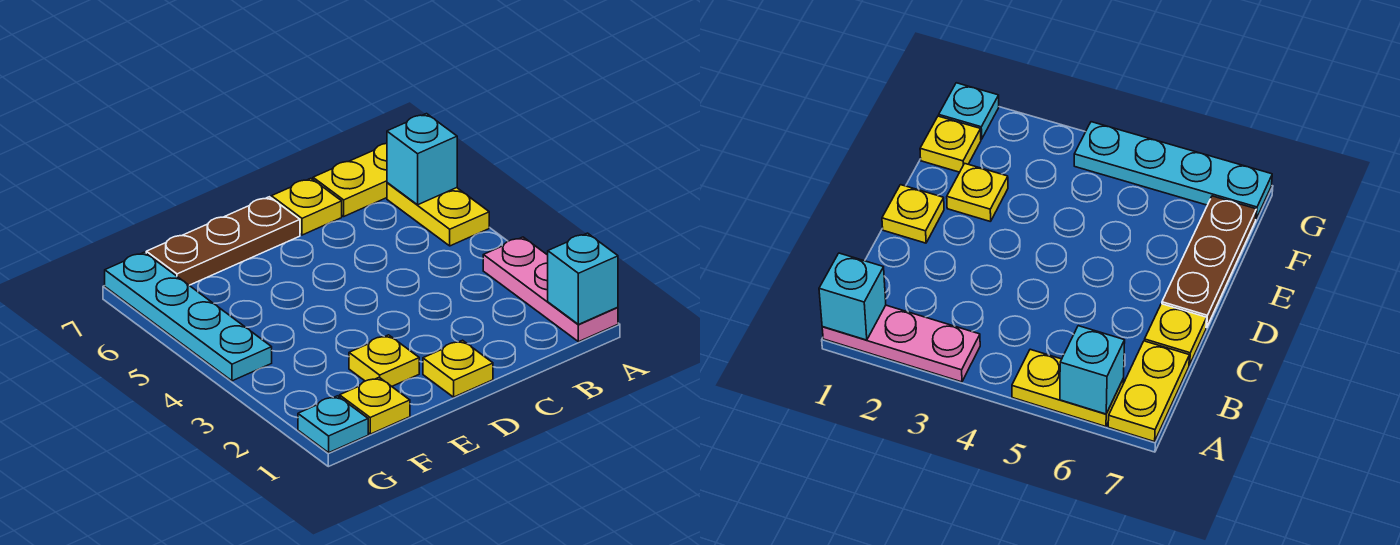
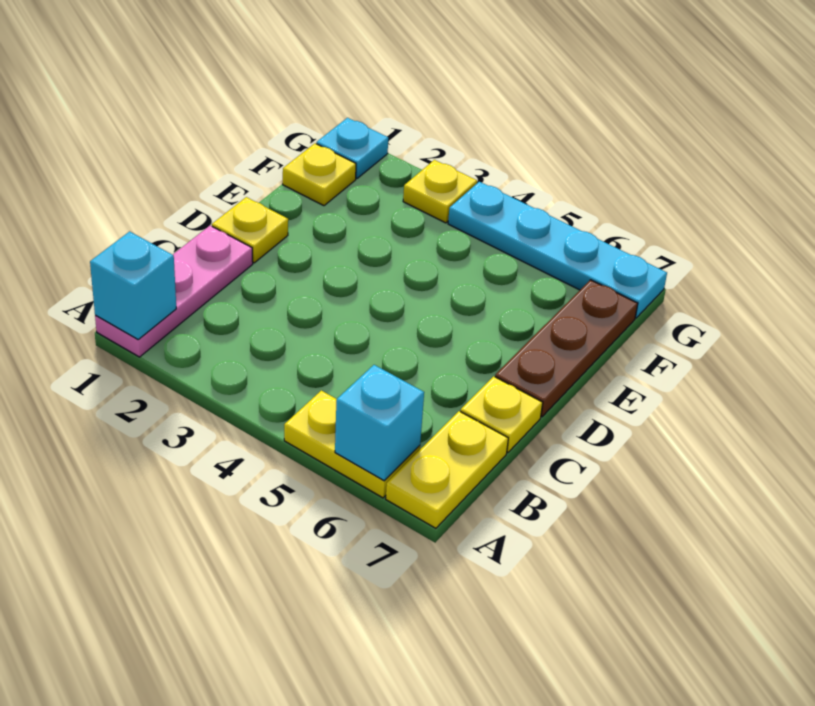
pink 1x3 plate [483,237,618,342] -> pink 1x3 plate turned to [95,226,253,357]
yellow 1x1 plate [349,335,419,386] -> yellow 1x1 plate moved to [403,160,477,223]

